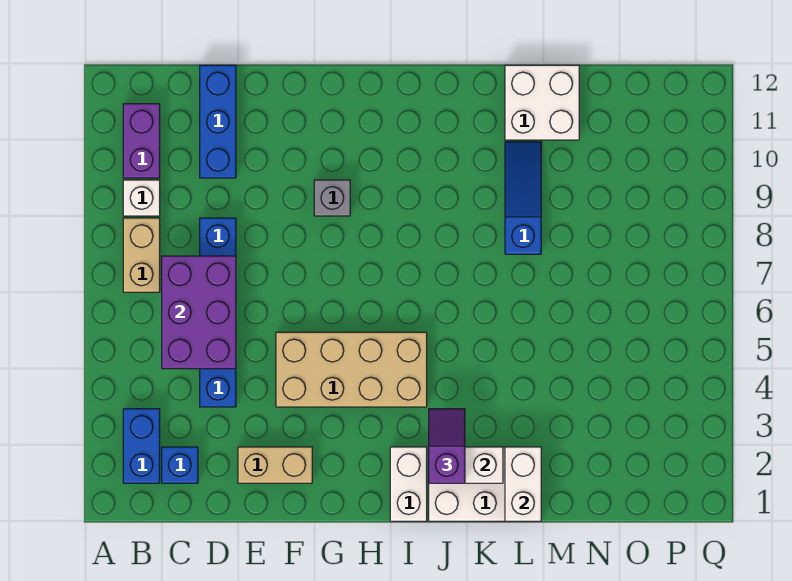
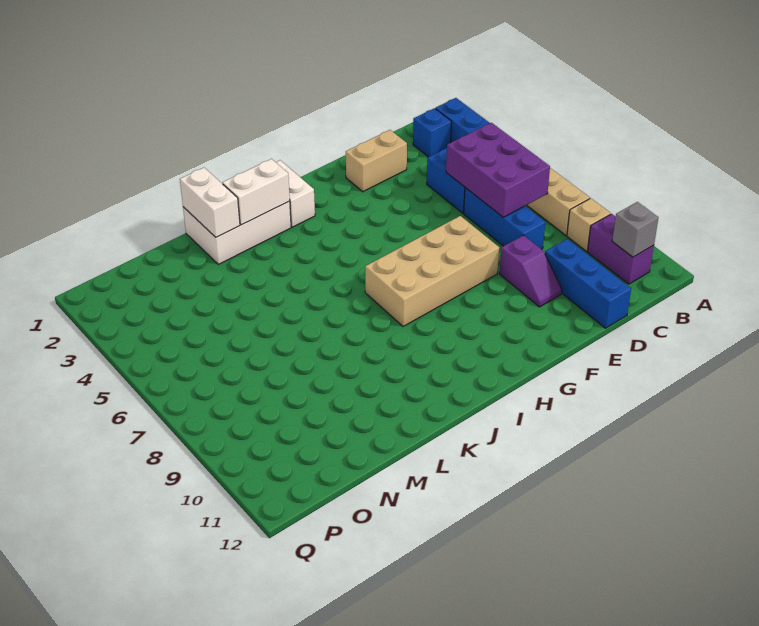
white 1x1 brick [123,180,160,216] -> tan 1x1 brick [567,198,611,251]
tan 2x4 brick [276,332,427,407] -> tan 2x4 brick moved to [365,216,499,326]
grey 1x1 brick [314,180,350,216] -> grey 1x1 brick moved to [612,202,659,257]
purple 1x2 slope [429,409,465,483] -> purple 1x2 slope moved to [499,235,562,307]
blue 1x3 slope [505,142,541,254] -> none
white 2x2 brick [505,65,579,140] -> none

